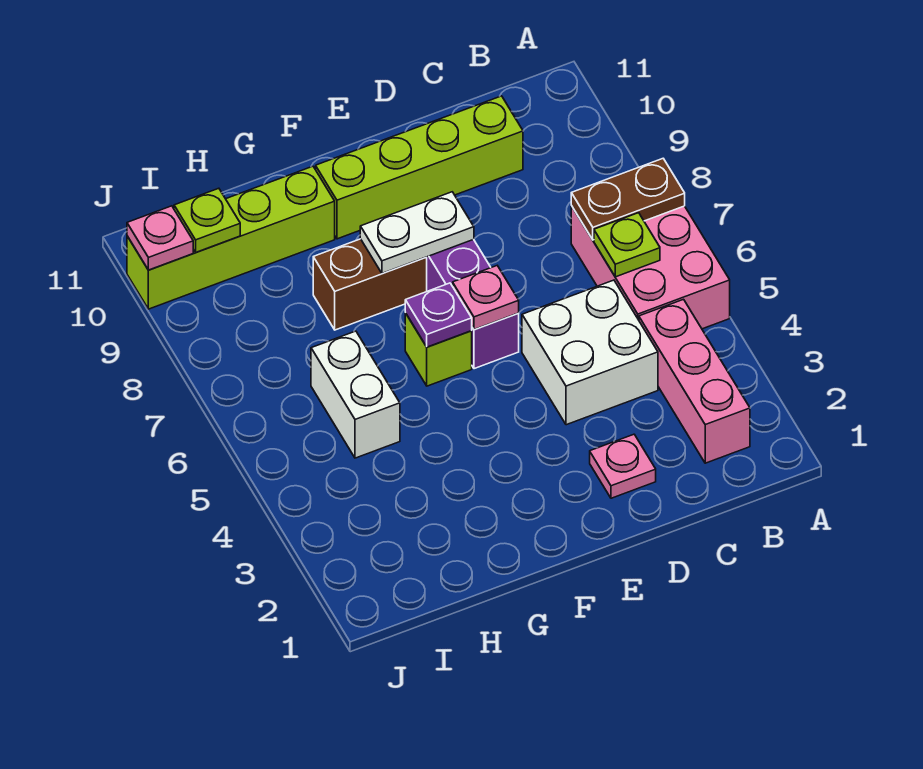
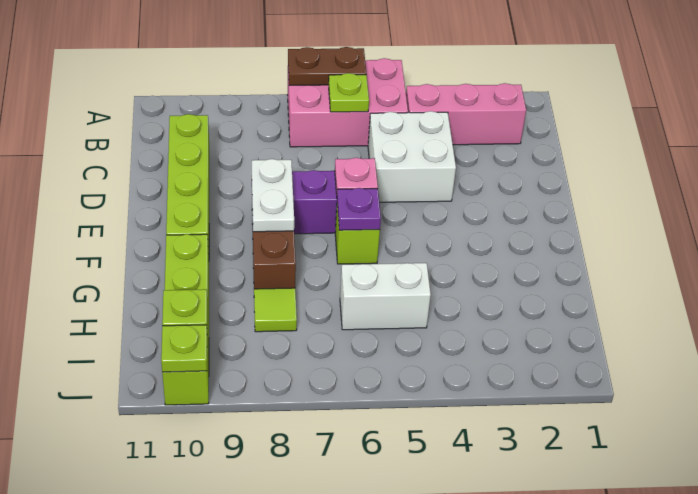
brown 1x2 plate [571,159,685,240] -> brown 1x2 plate turned to [288,47,366,86]
pink 1x1 plate [590,434,656,498] -> none
none -> lime 1x1 tile [254,288,297,332]
pink 1x1 plate [127,206,193,270] -> lime 1x1 plate [161,325,207,372]

